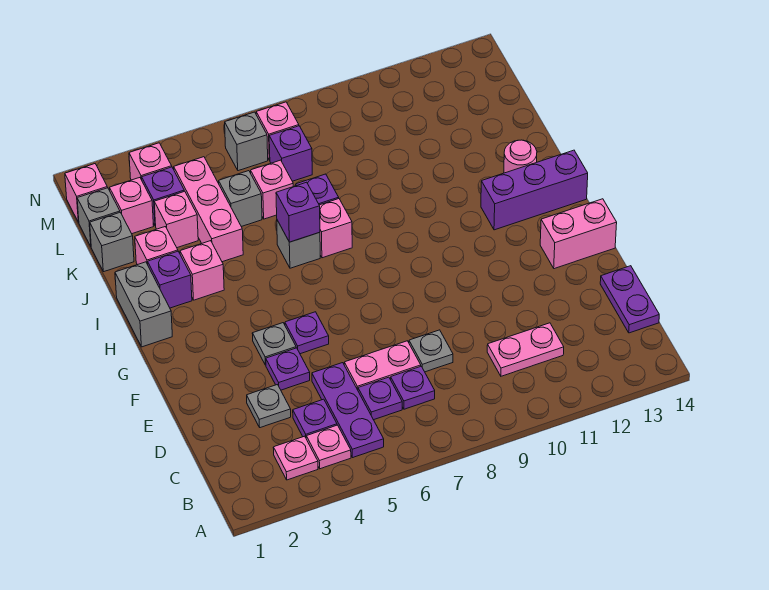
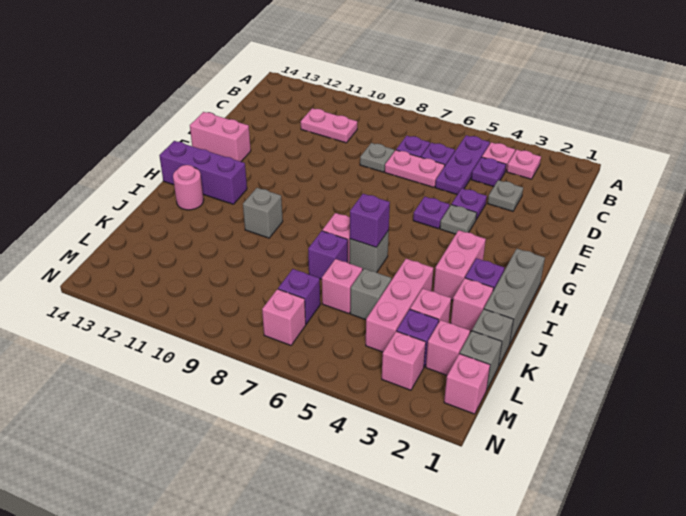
purple 1x2 plate [600,266,659,333] -> none
grey 1x2 brick [115,262,172,347] -> grey 1x3 brick [484,249,545,345]
pink 1x1 brick [180,241,224,300] -> pink 1x2 brick [434,230,486,300]
grey 1x1 brick [225,112,268,171] -> grey 1x1 brick moved to [243,188,283,238]

